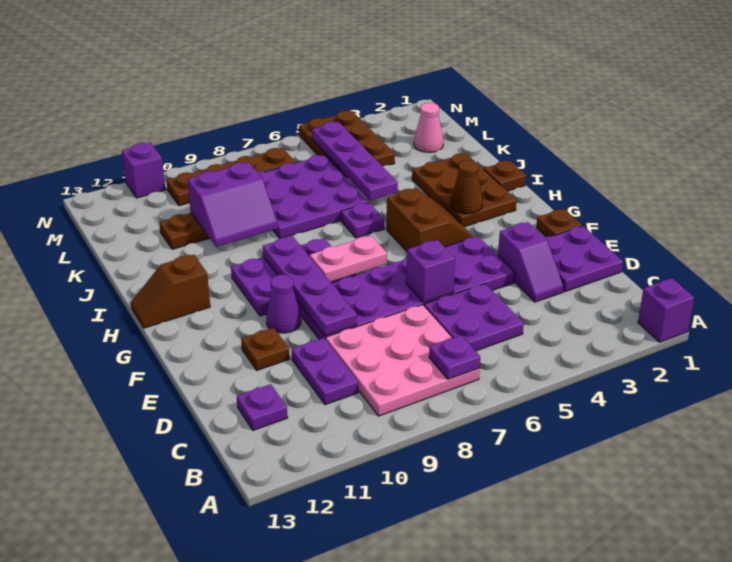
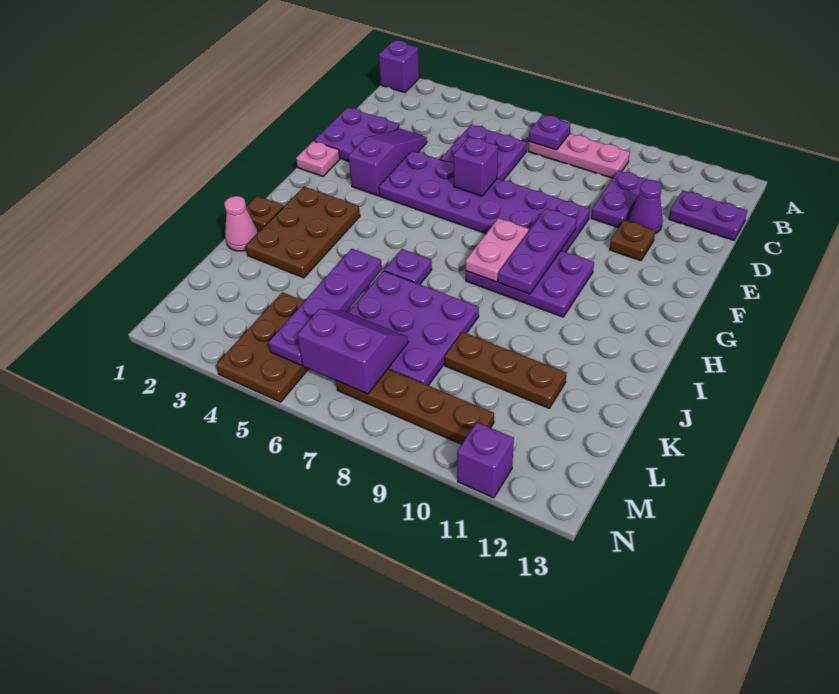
pink 3x3 plate [326,305,480,416] -> pink 1x3 plate [528,134,630,178]
purple 1x1 plate [237,384,288,430] -> purple 1x2 plate [669,190,747,240]
purple 1x2 slope [498,222,564,302] -> purple 1x3 slope [349,129,427,196]
purple 1x4 plate [263,237,357,336] -> purple 1x3 plate [498,208,577,294]
brown 1x1 plate [536,209,582,237] -> pink 1x1 plate [296,141,340,176]
purple 1x1 cone [266,275,301,333] -> purple 1x1 cone moved to [629,180,663,234]
brown 2x2 slope [386,188,474,252] -> none
pink 1x2 plate [310,236,387,282] -> pink 1x2 plate turned to [466,218,529,282]
brown 1x1 cone [451,160,483,214] -> none
brown 1x2 slope [131,255,210,328] -> none
purple 2x2 slope [188,162,278,247] -> purple 2x2 slope moved to [297,309,408,394]
pink 1x1 cone [414,103,443,152] -> pink 1x1 cone moved to [224,196,258,251]

